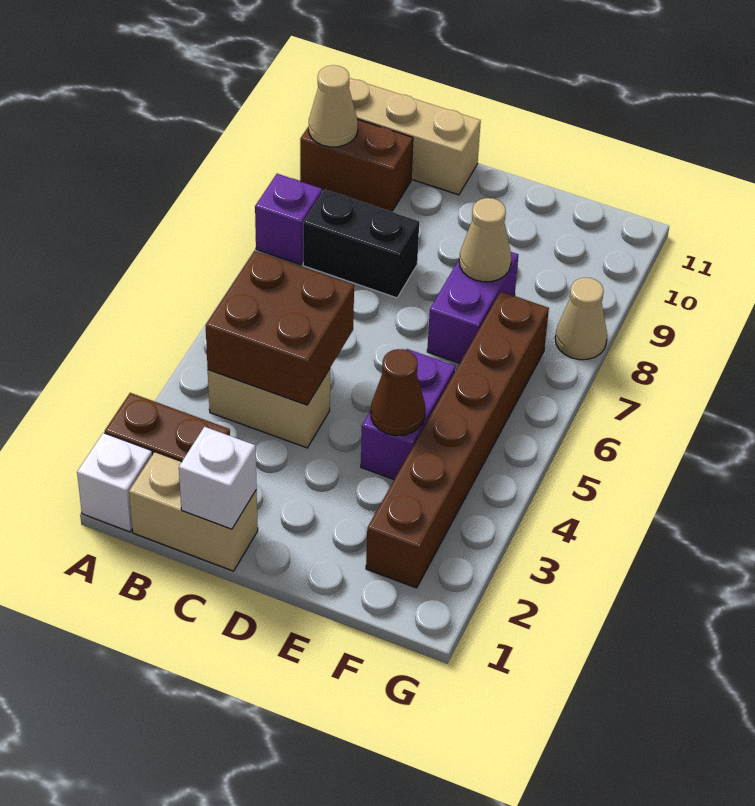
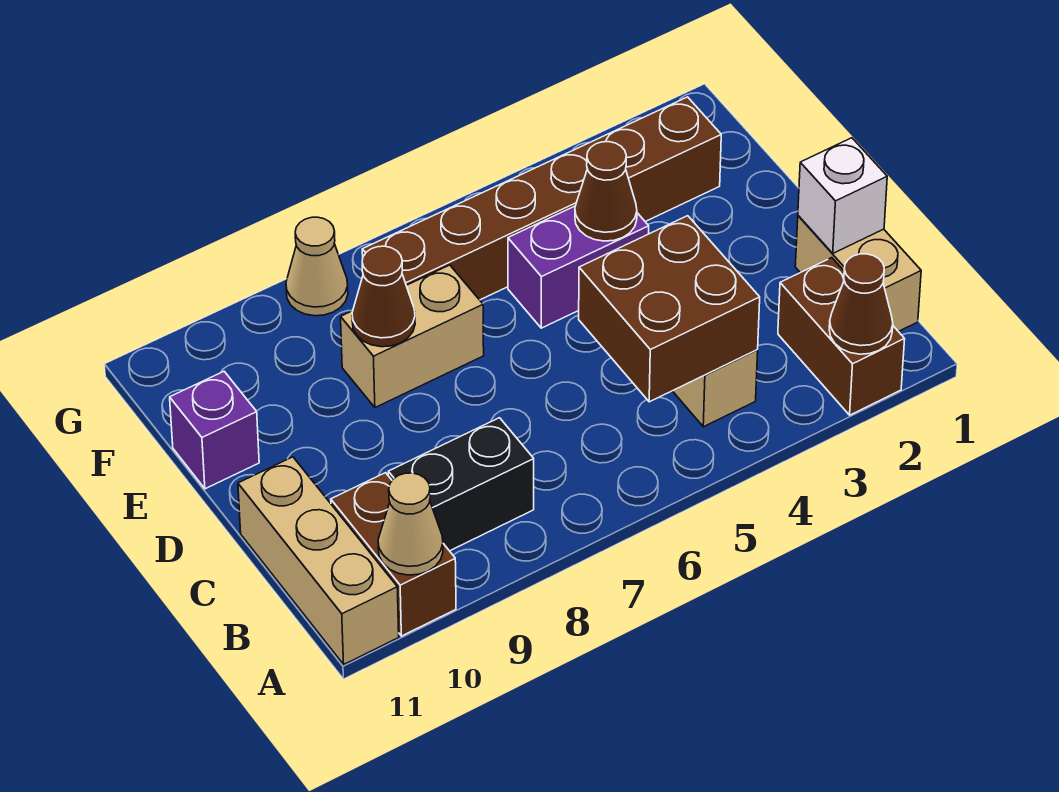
white 1x1 brick [77,433,152,532] -> none
none -> brown 1x1 cone [829,254,893,354]
purple 1x1 brick [255,174,322,265] -> purple 1x1 brick moved to [170,372,259,489]
black 1x2 brick [303,190,419,298] -> black 1x2 brick turned to [388,418,534,551]
purple 1x2 brick [427,252,518,363] -> tan 1x2 brick [341,265,484,408]
tan 1x1 cone [459,198,511,282] -> brown 1x1 cone [352,246,415,347]

